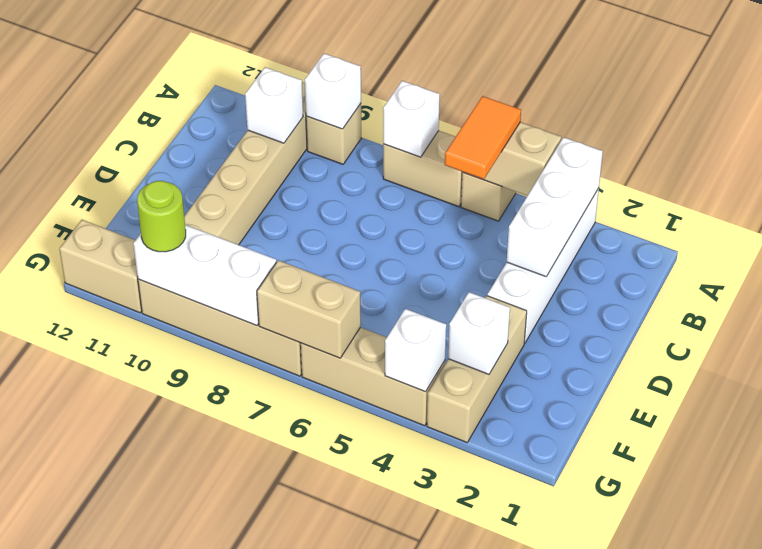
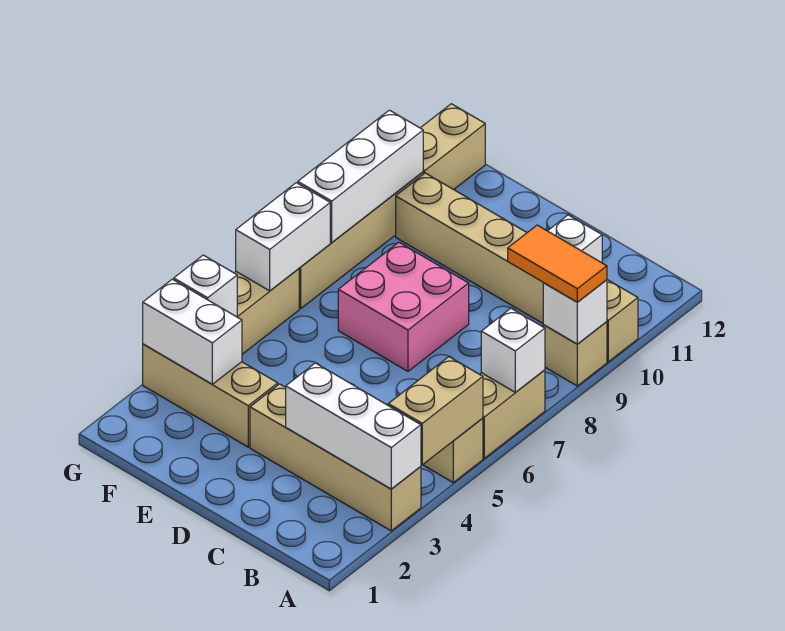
white 1x4 brick [487,188,599,343] -> tan 1x4 brick [250,384,421,531]
orange 1x2 tile [445,96,521,179] -> orange 1x2 tile moved to [508,225,607,302]
none -> pink 2x2 brick [338,242,469,371]
white 1x1 brick [448,292,510,374] -> white 1x2 brick [143,279,242,384]
tan 1x2 brick [257,260,361,358] -> white 1x2 brick [236,183,330,291]
lime 1x1 round brick [137,181,186,252] -> none

